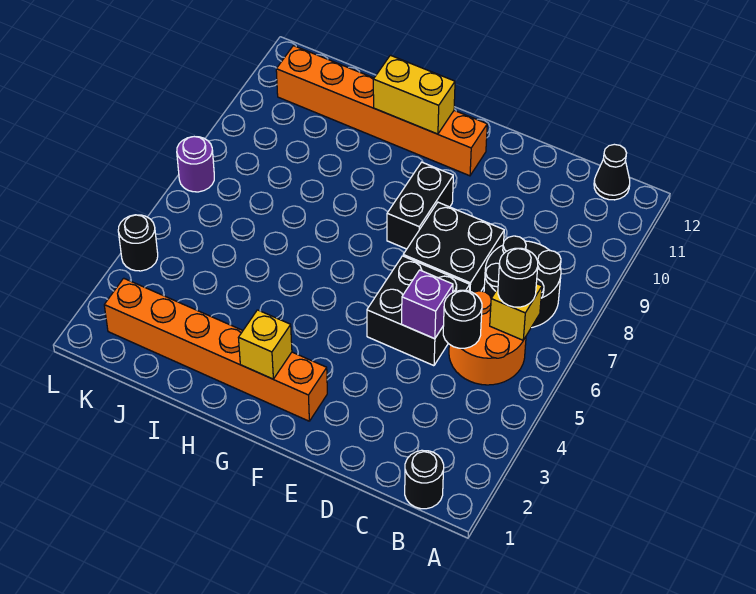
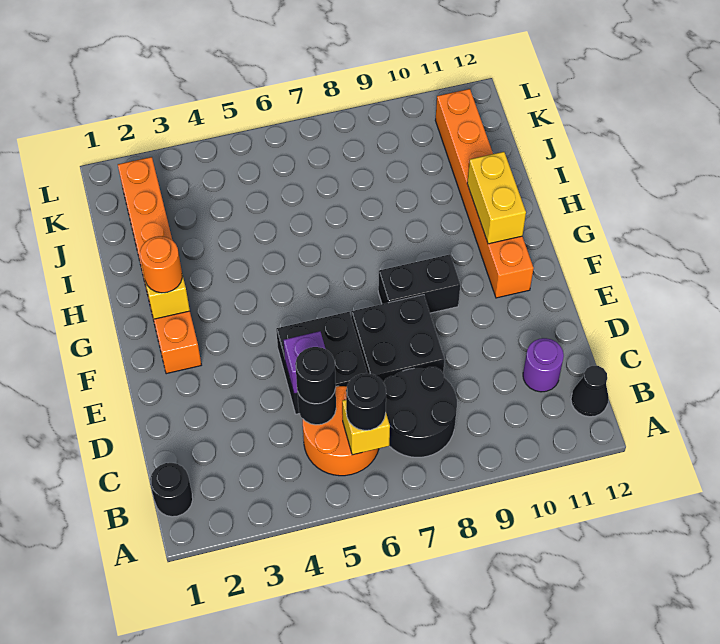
none -> orange 1x1 round brick [140,236,182,293]
black 1x1 round brick [118,215,158,271] -> black 1x1 round brick moved to [295,347,336,404]
purple 1x1 round brick [177,137,214,192] -> purple 1x1 round brick moved to [523,338,564,392]

